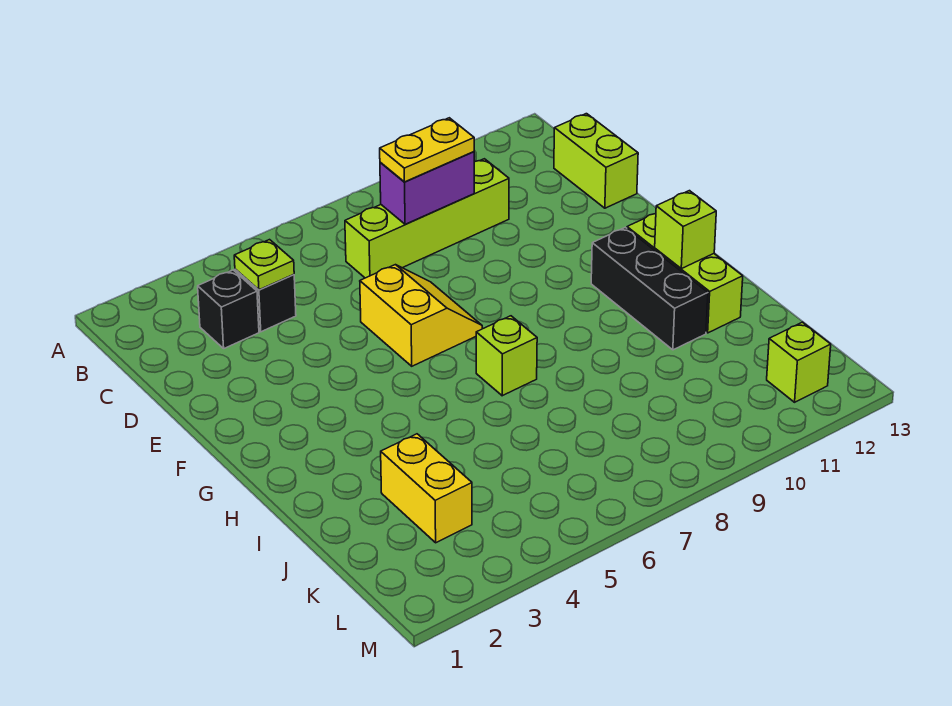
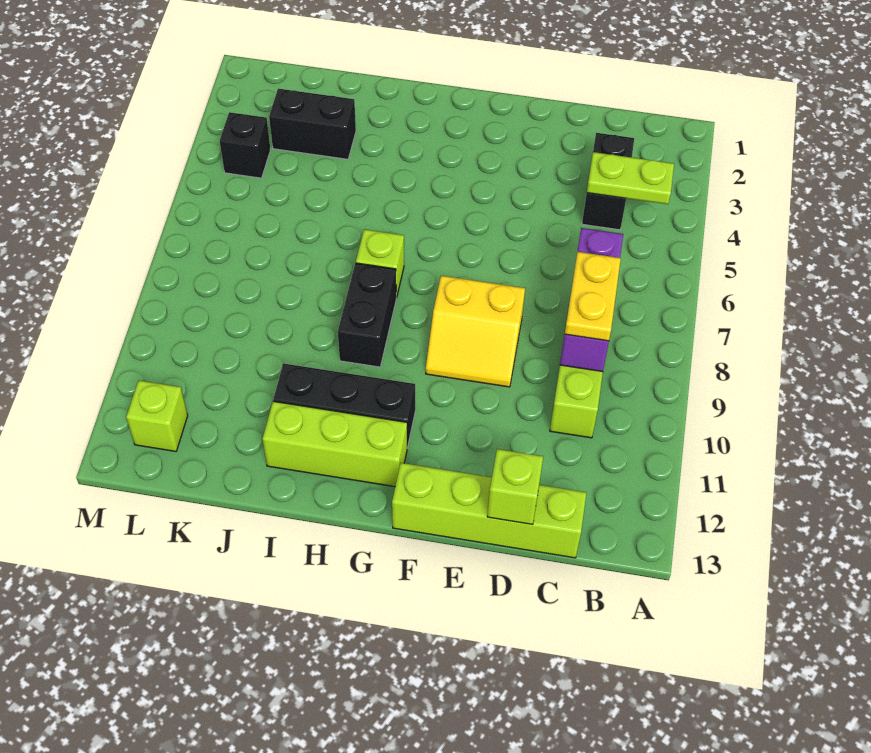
lime 1x1 plate [234,240,294,290] -> lime 1x2 plate [587,152,674,204]
purple 1x2 brick [380,152,474,225] -> purple 1x3 brick [560,228,623,372]
lime 1x2 brick [554,114,638,208] -> lime 1x4 brick [392,463,586,558]
yellow 2x2 slope [360,265,482,366] -> yellow 2x2 slope moved to [426,276,525,387]
none -> black 1x2 brick [338,263,396,367]
lime 1x1 brick [655,191,716,269] -> lime 1x1 brick moved to [487,449,543,524]
yellow 1x2 brick [381,434,472,543] -> black 1x2 brick [269,89,356,159]
none -> black 1x1 brick [220,112,271,178]

